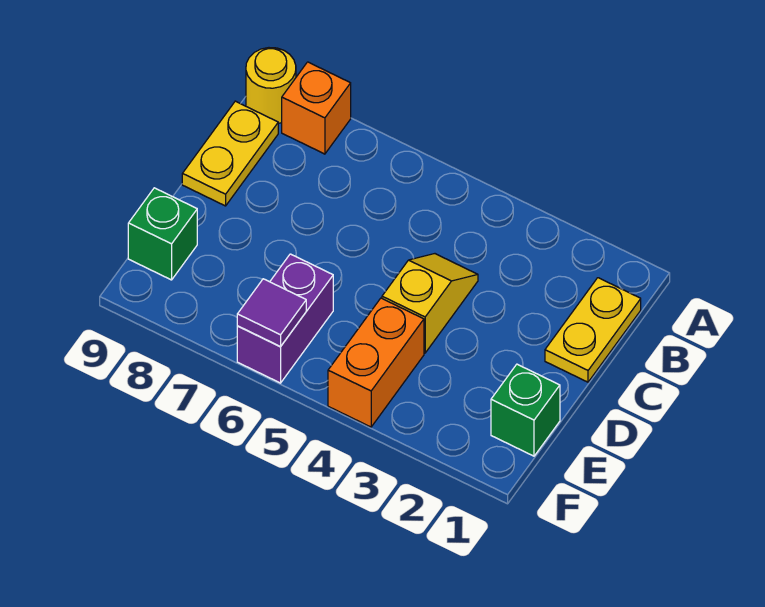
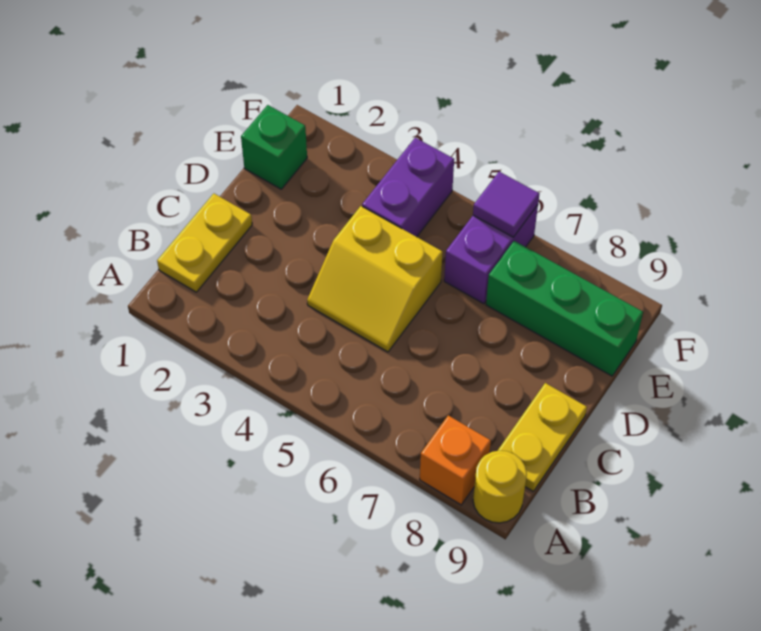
yellow 1x2 slope [382,254,478,353] -> yellow 2x2 slope [307,206,443,352]
orange 1x2 brick [328,298,424,427] -> purple 1x2 brick [362,138,454,237]
green 1x1 brick [128,188,197,280] -> green 1x3 brick [486,241,643,376]

